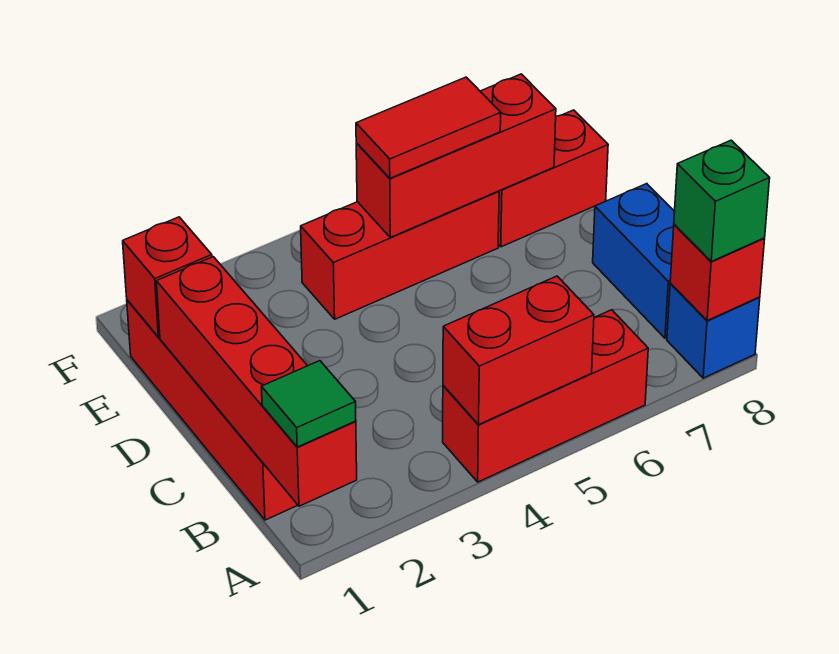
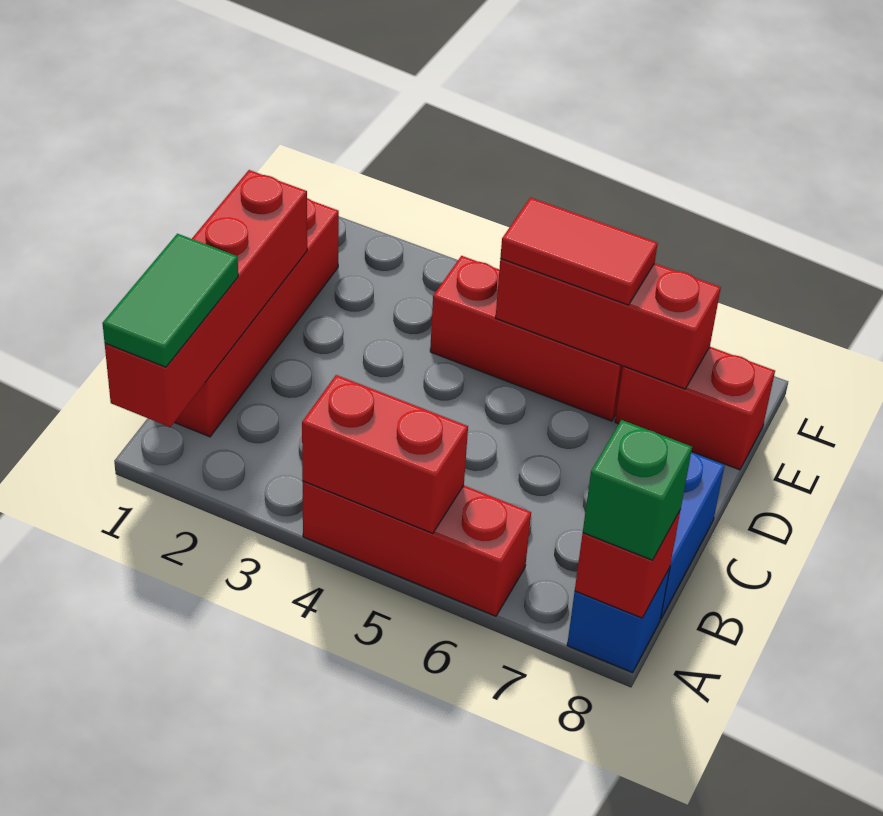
green 1x1 tile [262,361,356,447] -> green 1x2 tile [103,234,238,367]
red 1x1 brick [123,217,212,337] -> none

